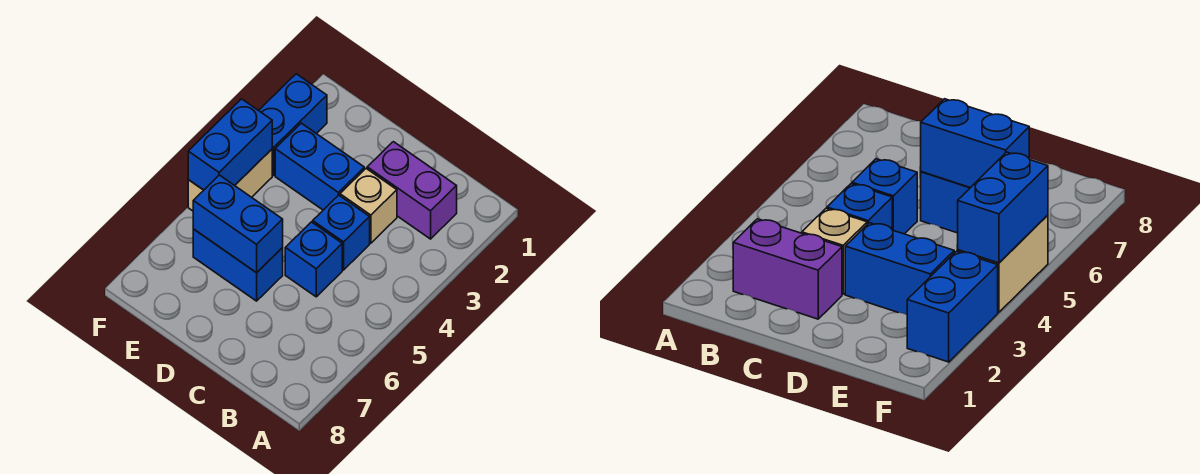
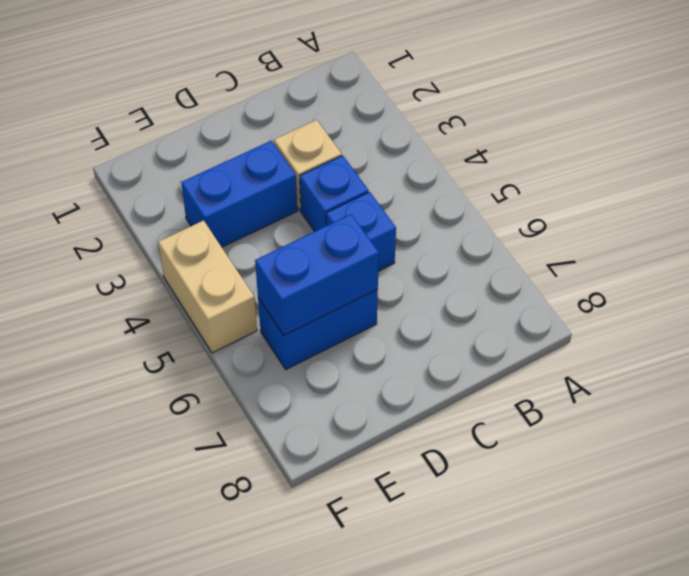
purple 1x2 brick [367,142,457,239] -> none
blue 1x2 brick [259,74,327,175] -> none
blue 1x2 brick [188,99,272,190] -> none

